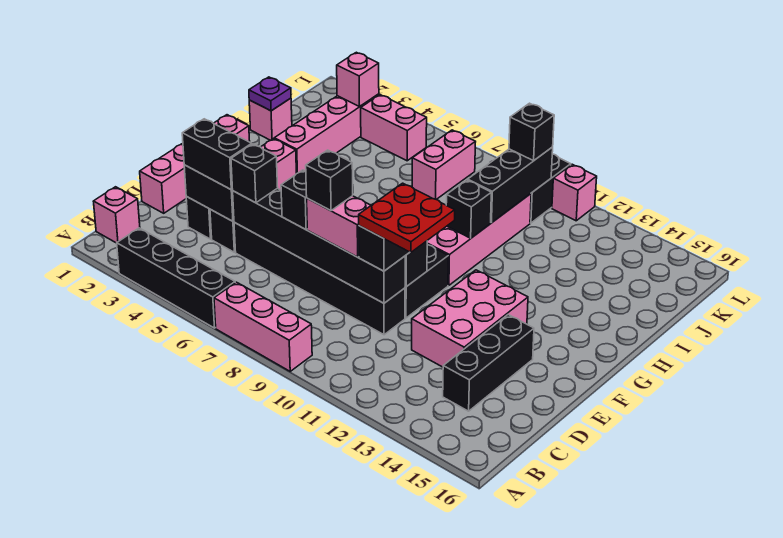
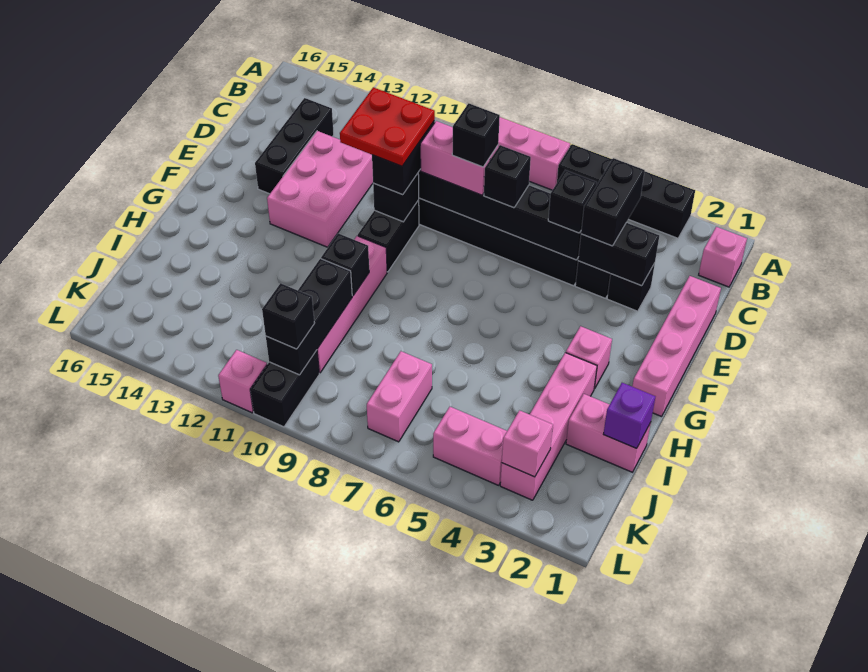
black 1x2 brick [182,119,252,190] -> black 1x2 brick turned to [581,158,645,246]
pink 1x1 brick [249,98,292,140] -> pink 1x2 brick [566,394,651,472]
purple 1x1 plate [249,77,291,111] -> purple 1x1 brick [603,383,656,448]

